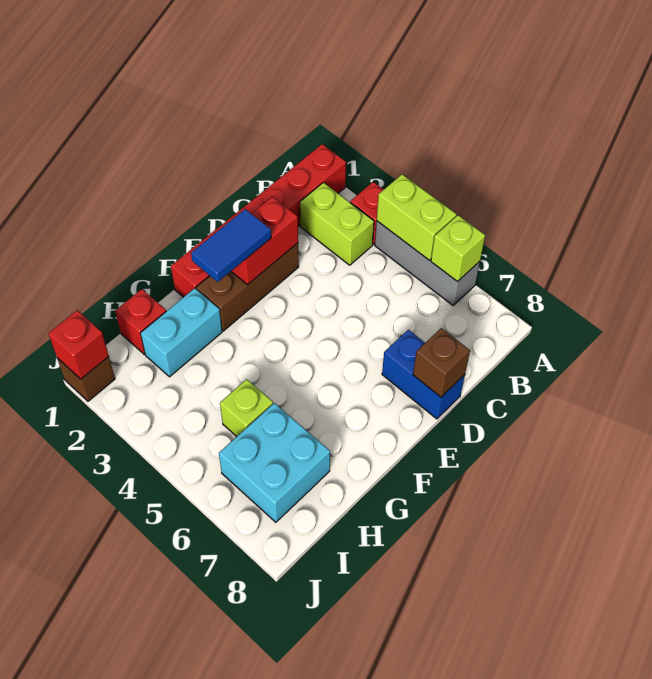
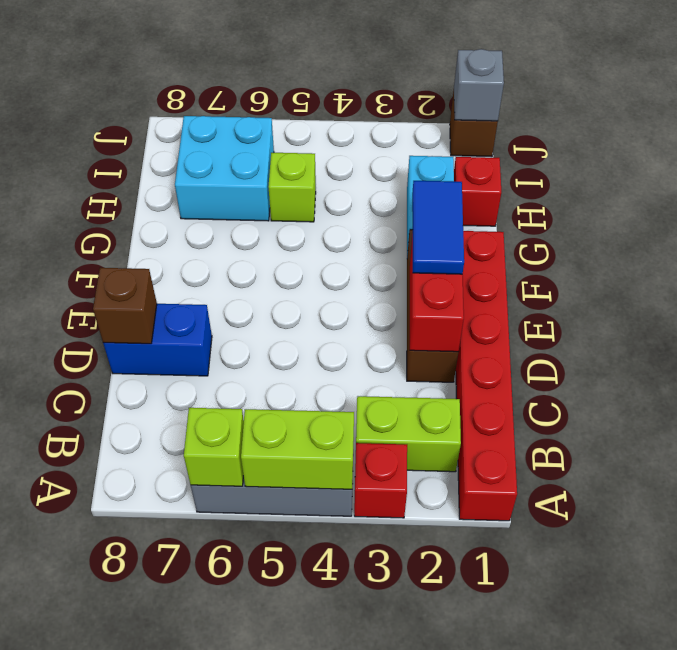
red 1x1 brick [49,310,109,379] -> grey 1x1 brick [454,49,504,121]

